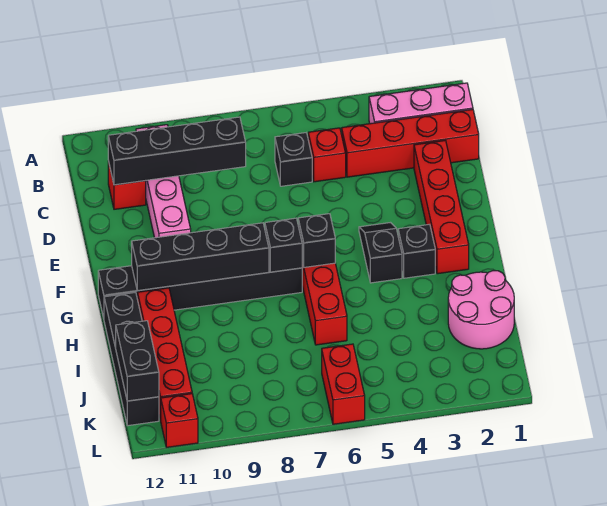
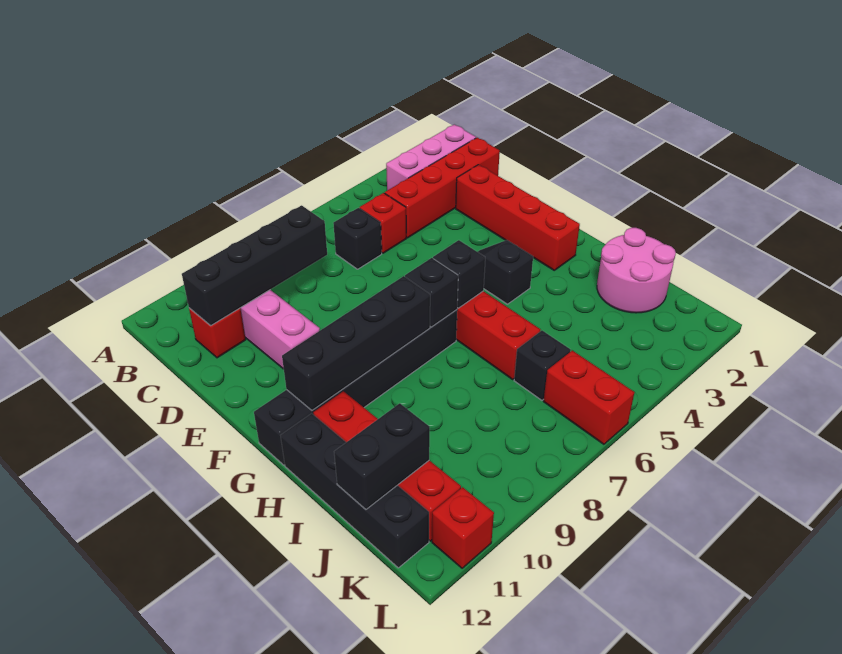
black 1x1 brick [398,224,435,278] -> black 1x1 brick moved to [514,330,571,400]
black 1x2 brick [116,321,159,401] -> black 1x2 brick turned to [334,403,430,509]

